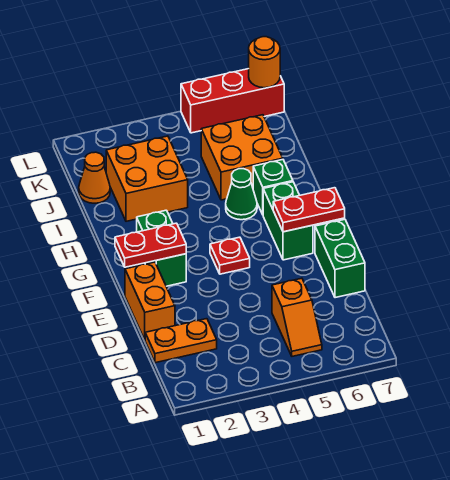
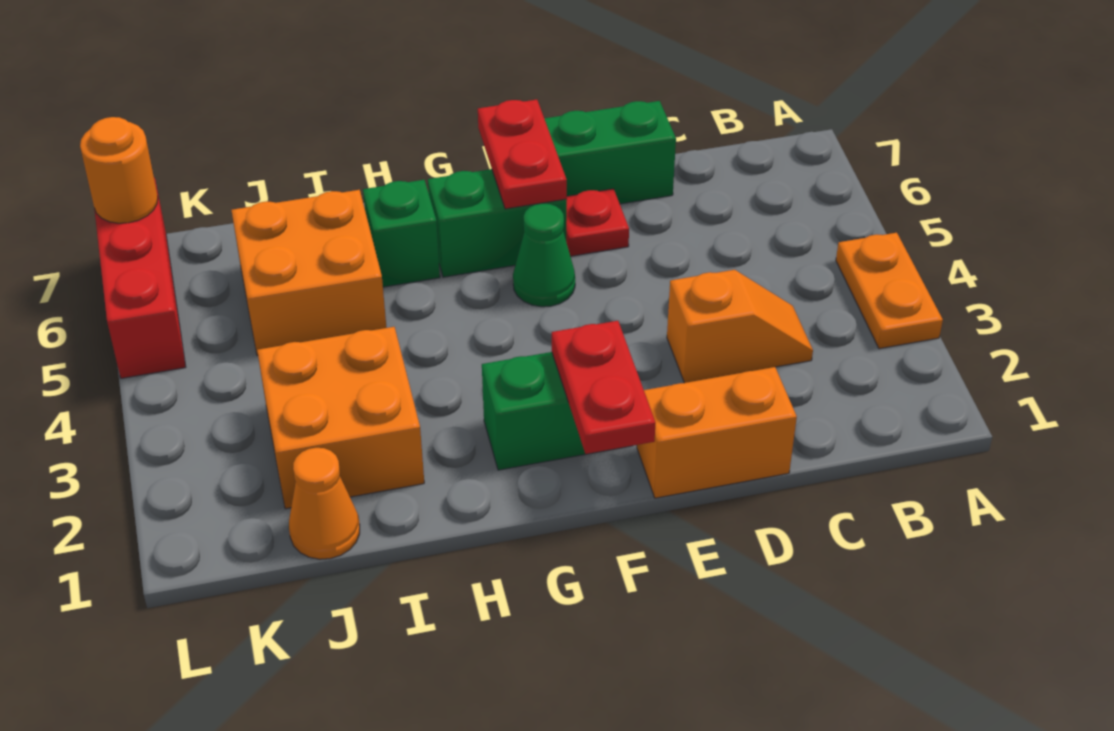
orange 1x2 slope [272,278,322,356] -> orange 1x2 slope moved to [667,270,813,383]
orange 1x2 plate [145,319,217,363] -> orange 1x2 plate moved to [836,233,943,349]
red 1x1 plate [210,237,250,274] -> red 1x1 plate moved to [566,189,629,256]
green 1x1 cone [226,169,257,220] -> green 1x1 cone moved to [513,203,575,307]

